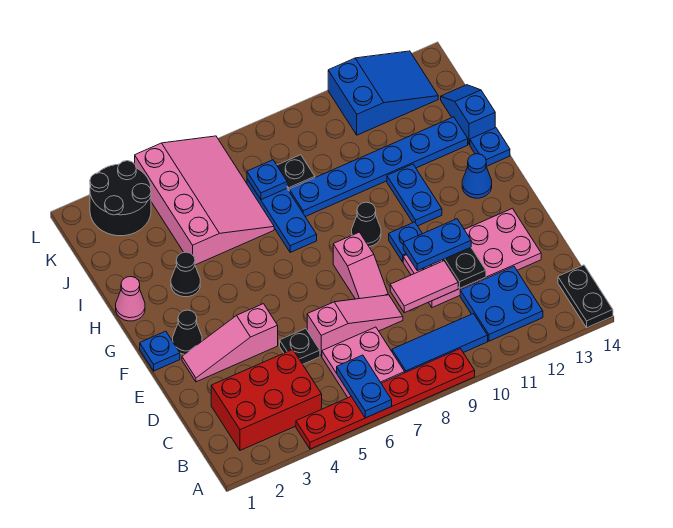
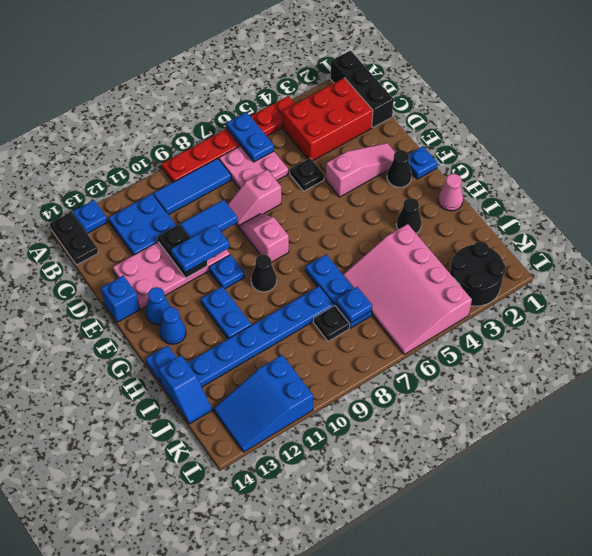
none -> black 1x3 brick [330,51,394,127]
none -> blue 1x1 plate [73,200,108,233]
pink 1x3 slope [307,295,403,356] -> pink 1x2 slope [228,170,281,227]
pink 1x2 tile [390,261,458,313] -> blue 1x2 tile [180,200,238,238]
none -> blue 1x1 brick [101,276,139,322]
none -> blue 1x1 cone [146,287,170,325]

